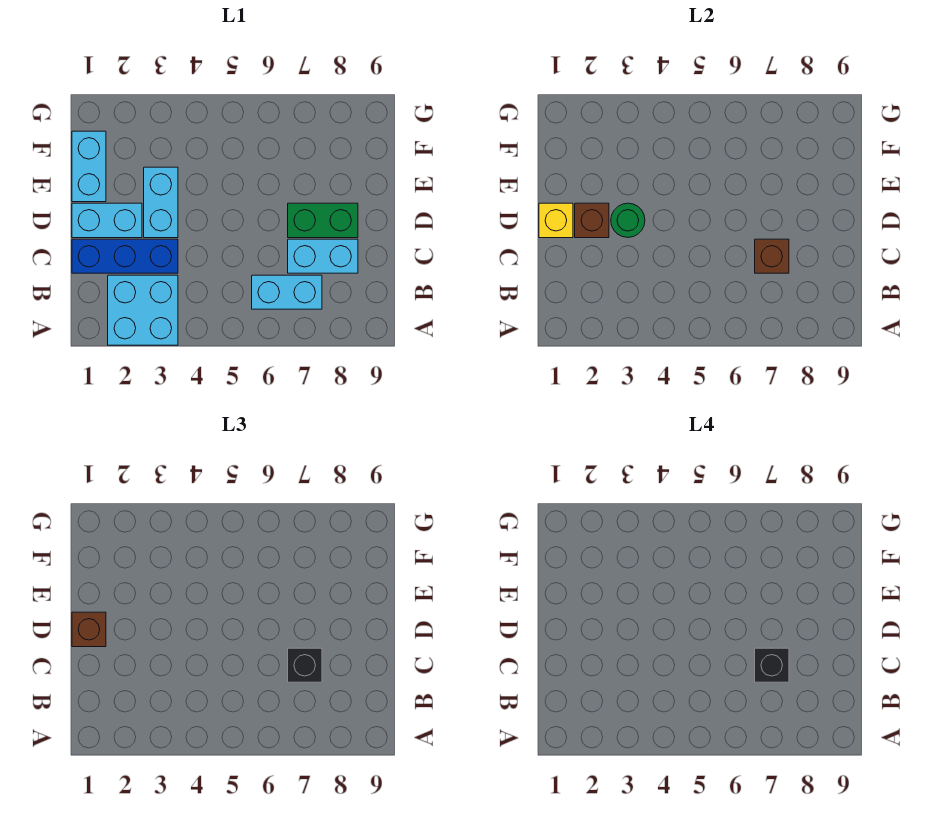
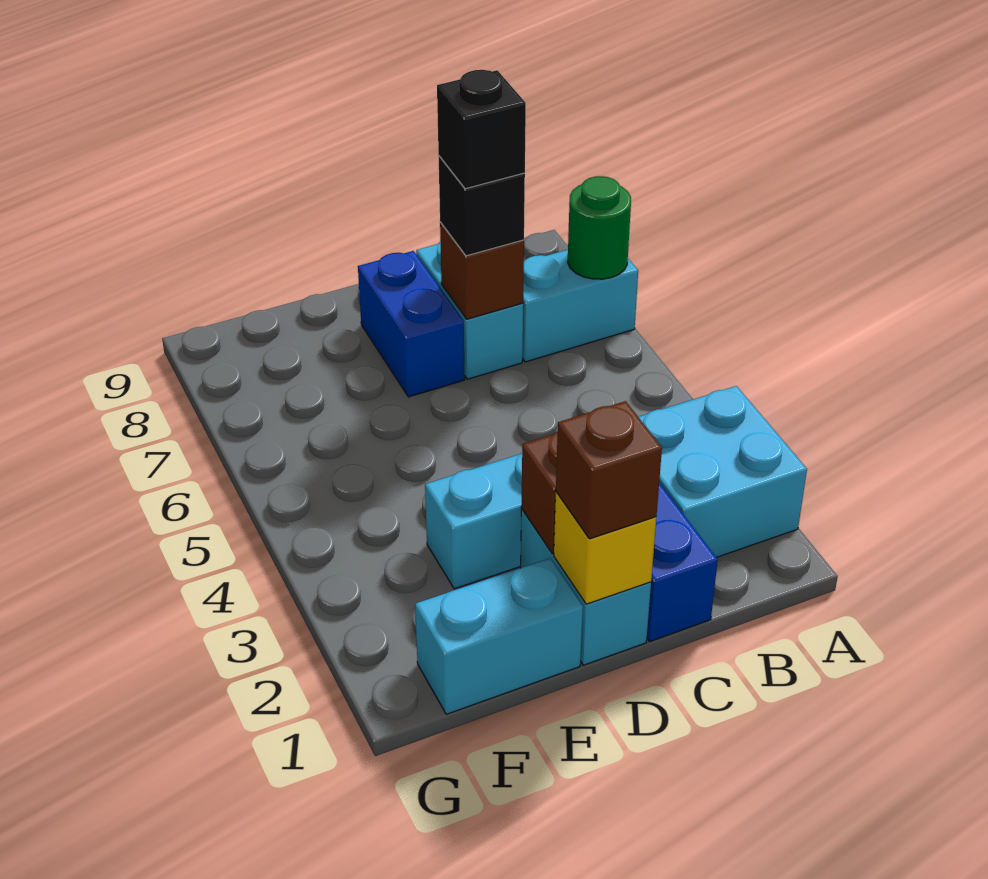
cyan 1x2 brick [252,275,322,309] -> cyan 1x2 brick turned to [522,250,638,362]
green 1x1 round brick [611,203,645,237] -> green 1x1 round brick moved to [568,176,631,279]
green 1x2 brick [288,203,358,238] -> blue 1x2 brick [358,251,465,397]

